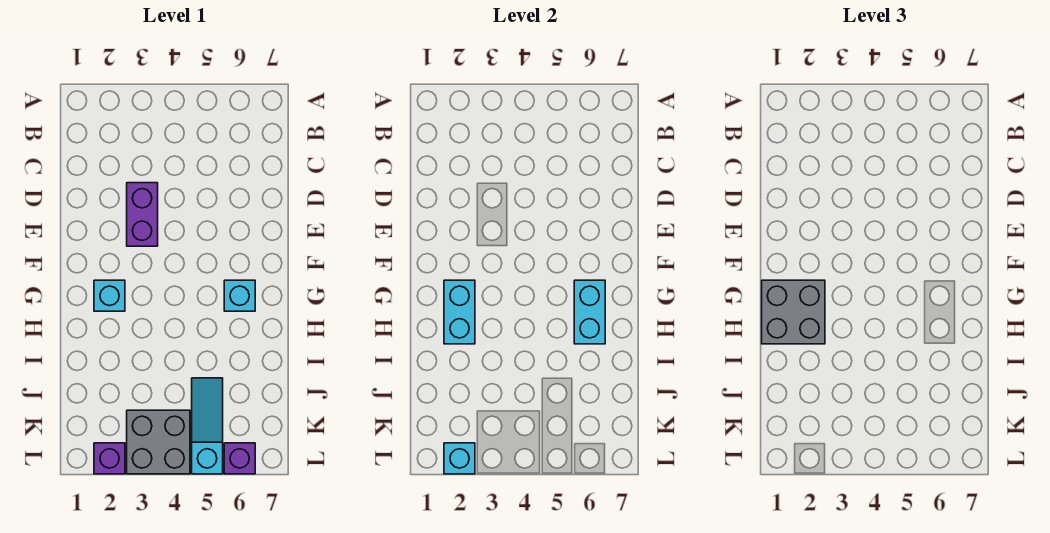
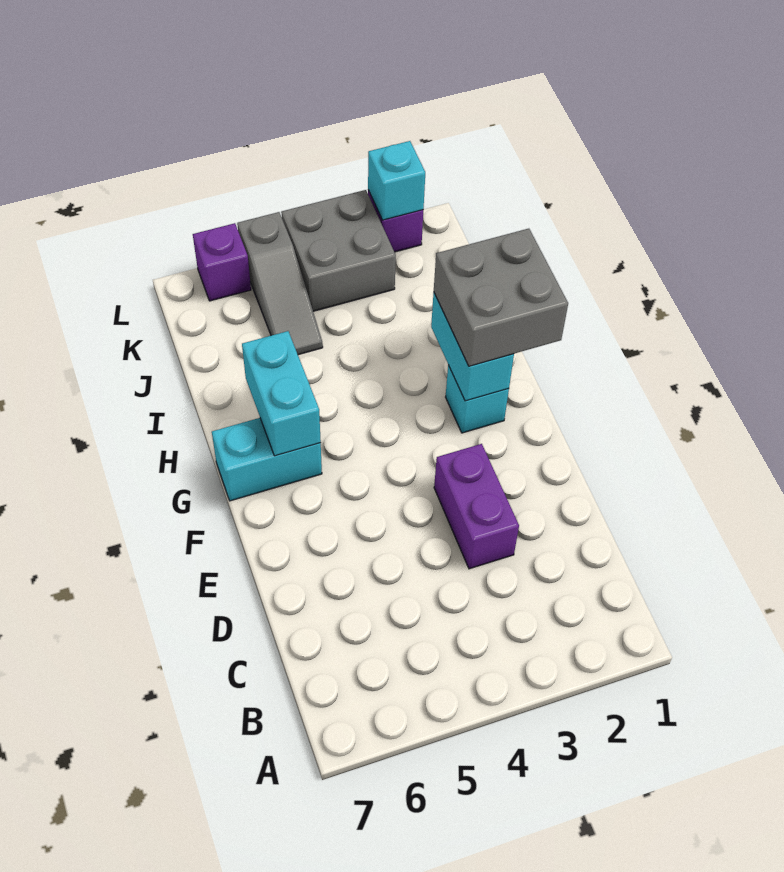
cyan 1x1 brick [224,280,255,311] -> cyan 1x2 brick [212,418,322,501]
cyan 1x3 slope [192,378,223,474] -> grey 1x3 slope [237,212,323,355]

